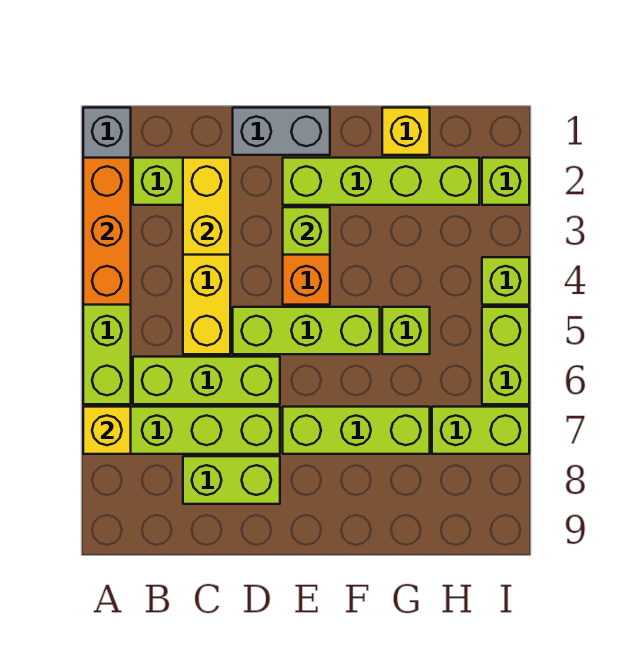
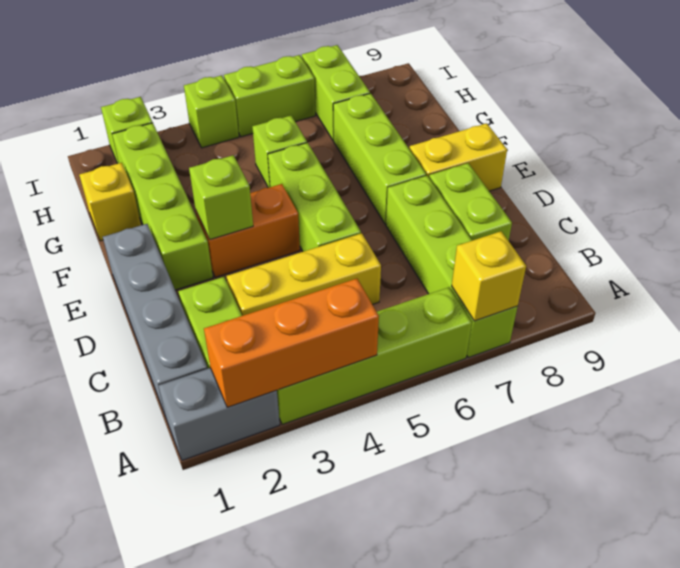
lime 1x3 brick [133,357,280,404] -> none
yellow 1x2 brick [183,158,230,255] -> yellow 1x2 brick moved to [409,123,507,191]
grey 1x2 brick [233,108,330,155] -> grey 1x4 brick [103,224,207,417]

